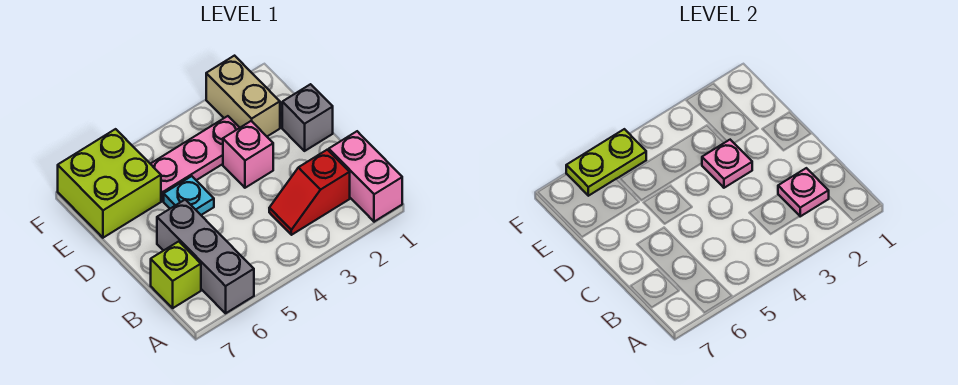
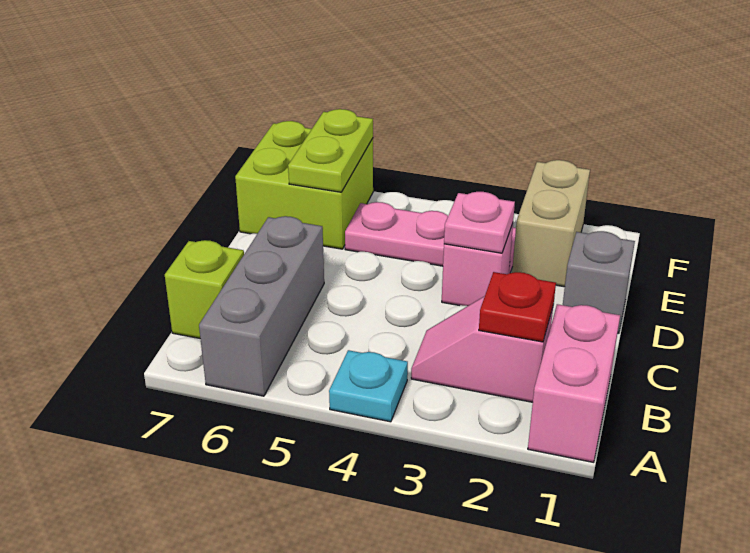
red 1x2 slope [269,150,350,235] -> pink 1x2 slope [411,296,553,402]
pink 1x1 plate [778,168,829,216] -> red 1x1 plate [479,272,556,342]
cyan 1x1 plate [164,176,214,215] -> cyan 1x1 plate moved to [329,350,408,422]
lime 1x2 plate [566,129,646,196] -> lime 1x2 plate turned to [288,109,373,192]

